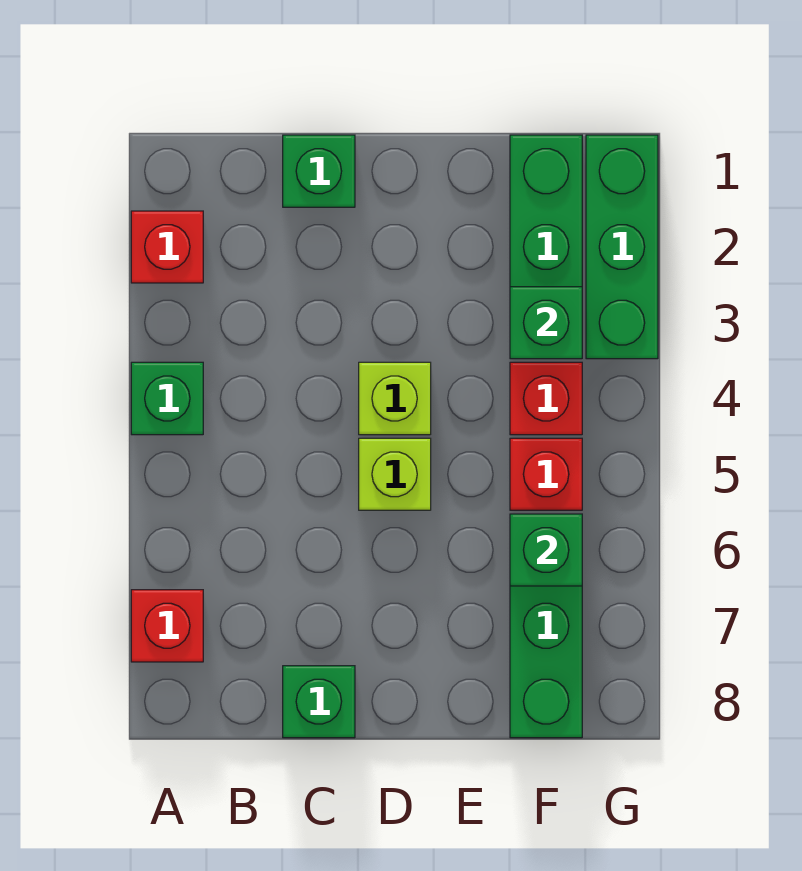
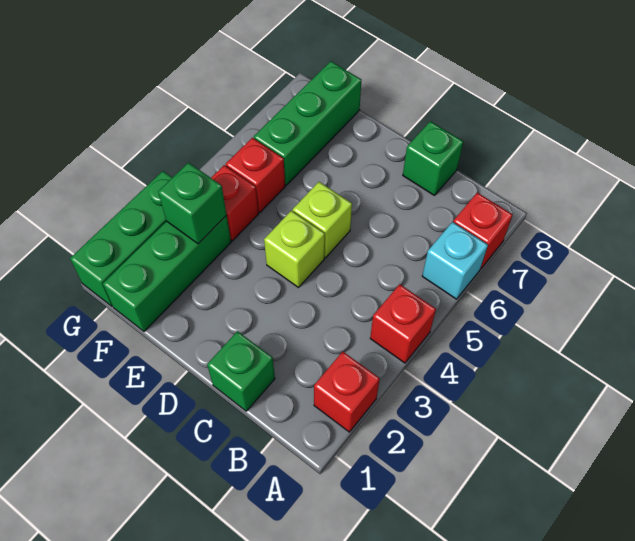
green 1x1 brick [131,362,203,435] -> red 1x1 brick [370,284,436,363]
none -> cyan 1x1 brick [422,222,488,299]
green 1x1 brick [510,514,582,586] -> none

